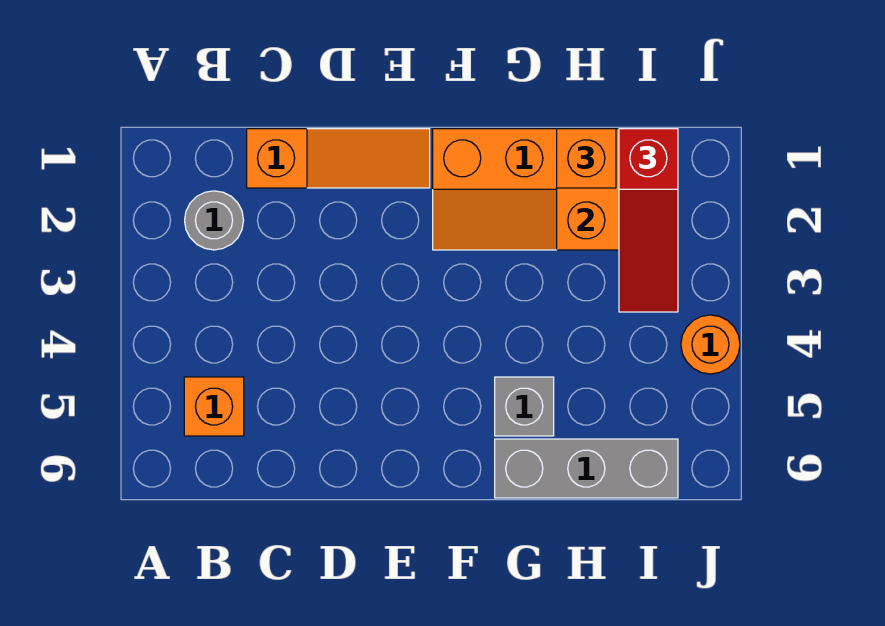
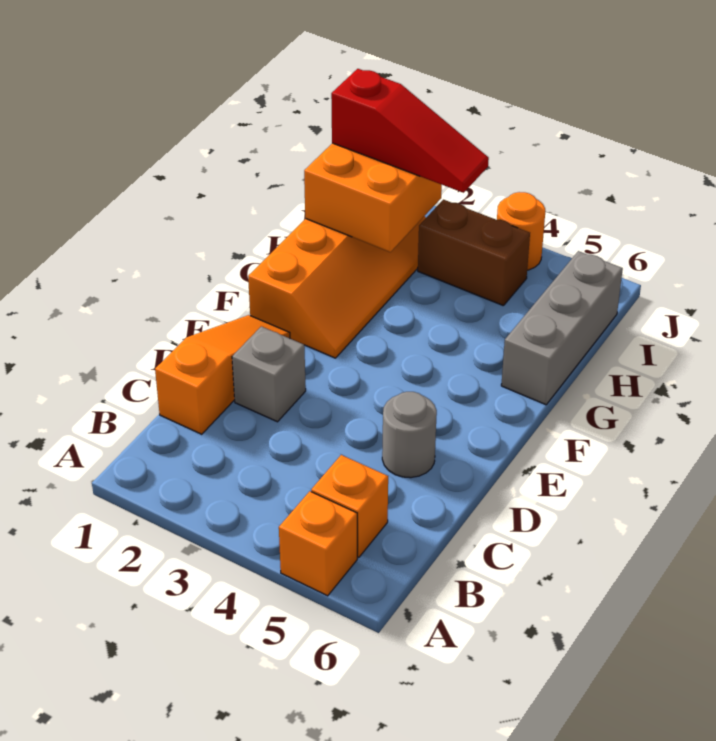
grey 1x1 round brick [185,191,244,250] -> grey 1x1 round brick moved to [382,392,437,478]
grey 1x1 brick [495,377,554,436] -> grey 1x1 brick moved to [232,326,306,422]
orange 1x1 brick [557,129,616,188] -> orange 1x1 brick moved to [279,491,357,596]
none -> brown 1x2 brick [418,200,530,306]

